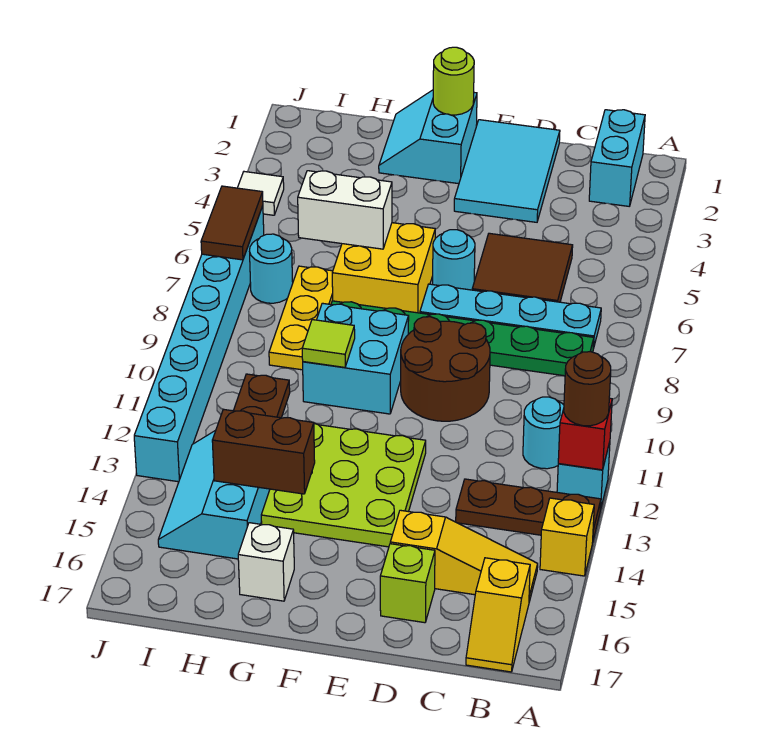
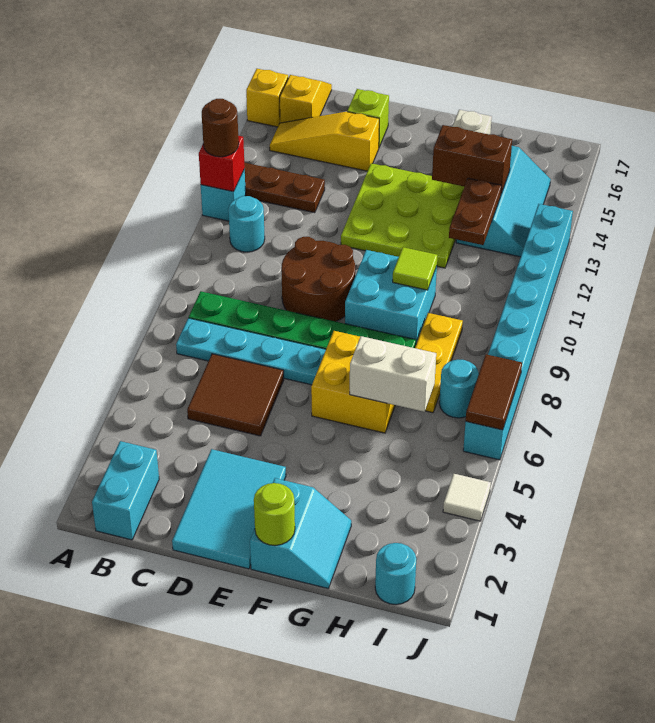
yellow 1x1 brick [540,498,594,576] -> yellow 1x1 brick moved to [246,69,288,127]
cyan 1x1 round brick [433,230,475,290] -> cyan 1x1 round brick moved to [375,543,416,605]

